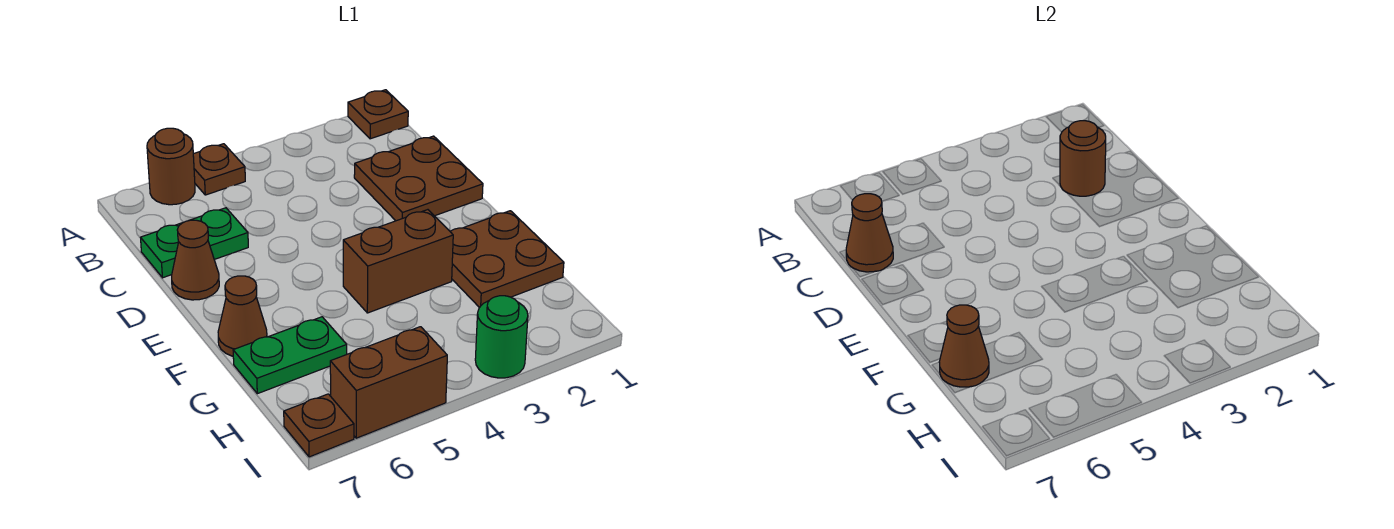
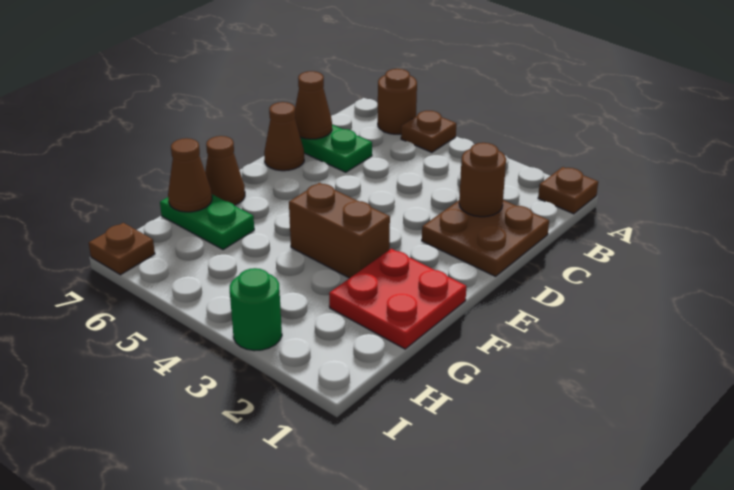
brown 2x2 plate [450,211,564,308] -> red 2x2 plate [329,249,466,349]
brown 1x2 brick [330,327,447,438] -> none

